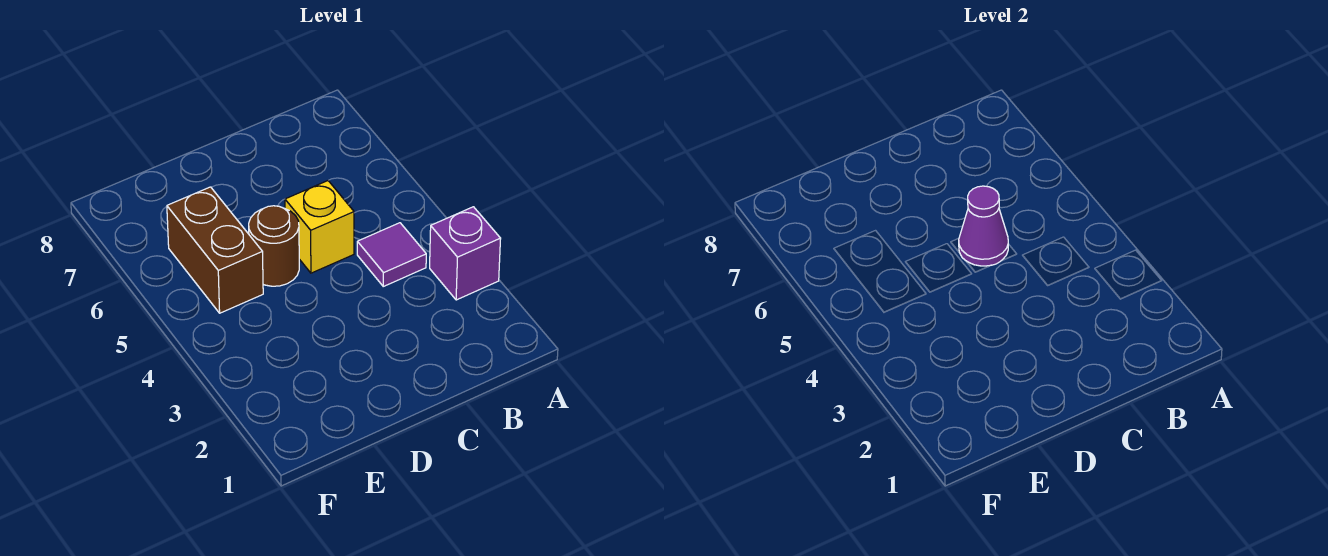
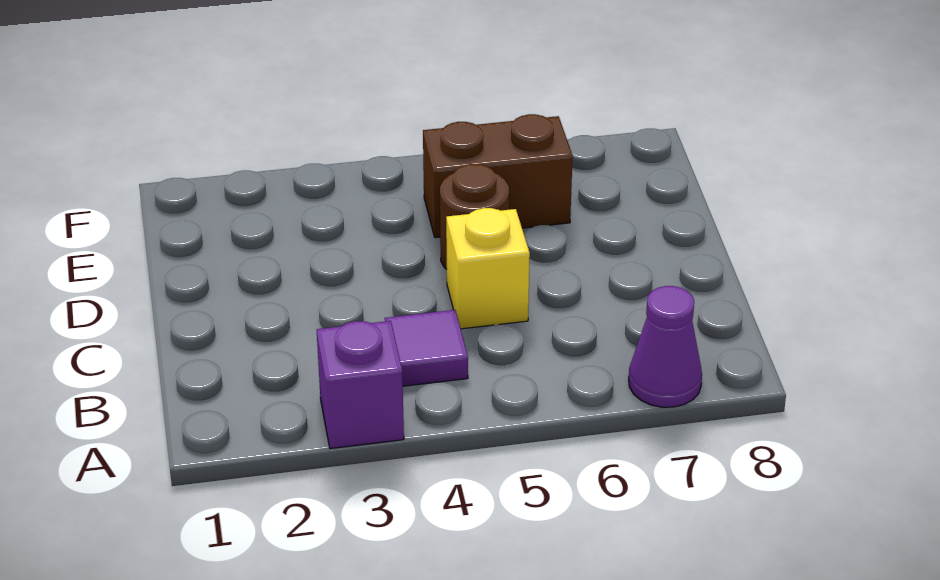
purple 1x1 cone [959,186,1008,266] -> purple 1x1 cone moved to [629,286,702,407]

